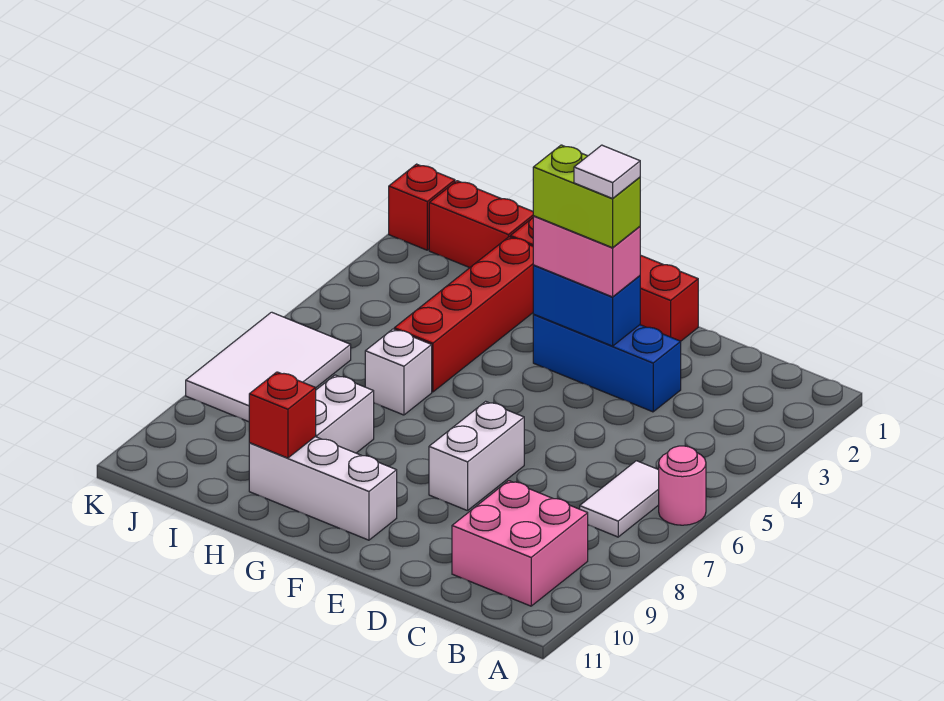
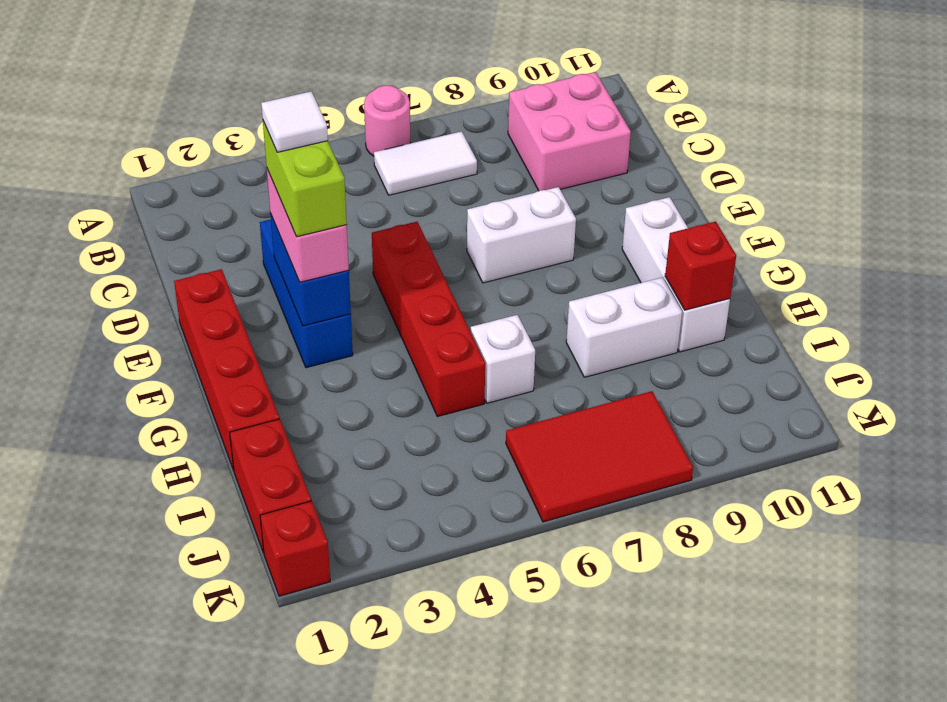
red 1x4 brick [394,237,534,392] -> red 1x4 brick turned to [372,222,485,417]
white 2x3 tile [186,312,351,422] -> red 2x3 tile [506,391,693,522]

